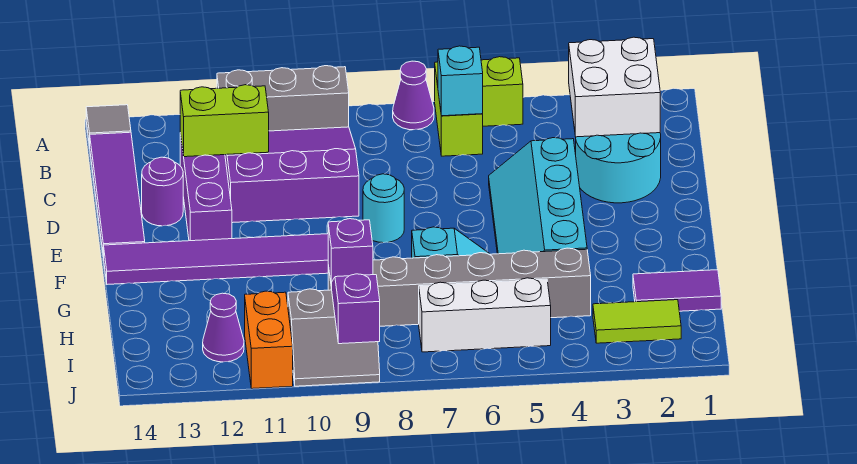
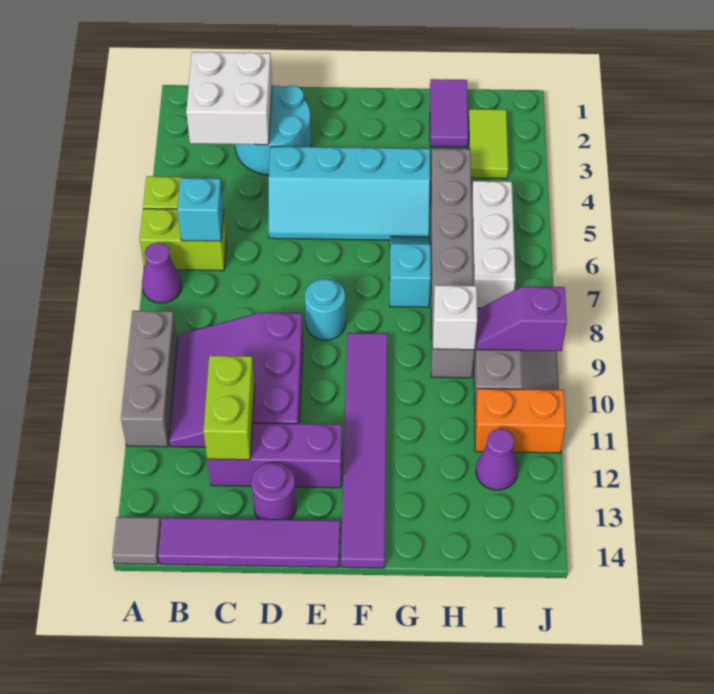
purple 1x1 brick [328,219,373,288] -> white 1x1 brick [433,285,477,350]

